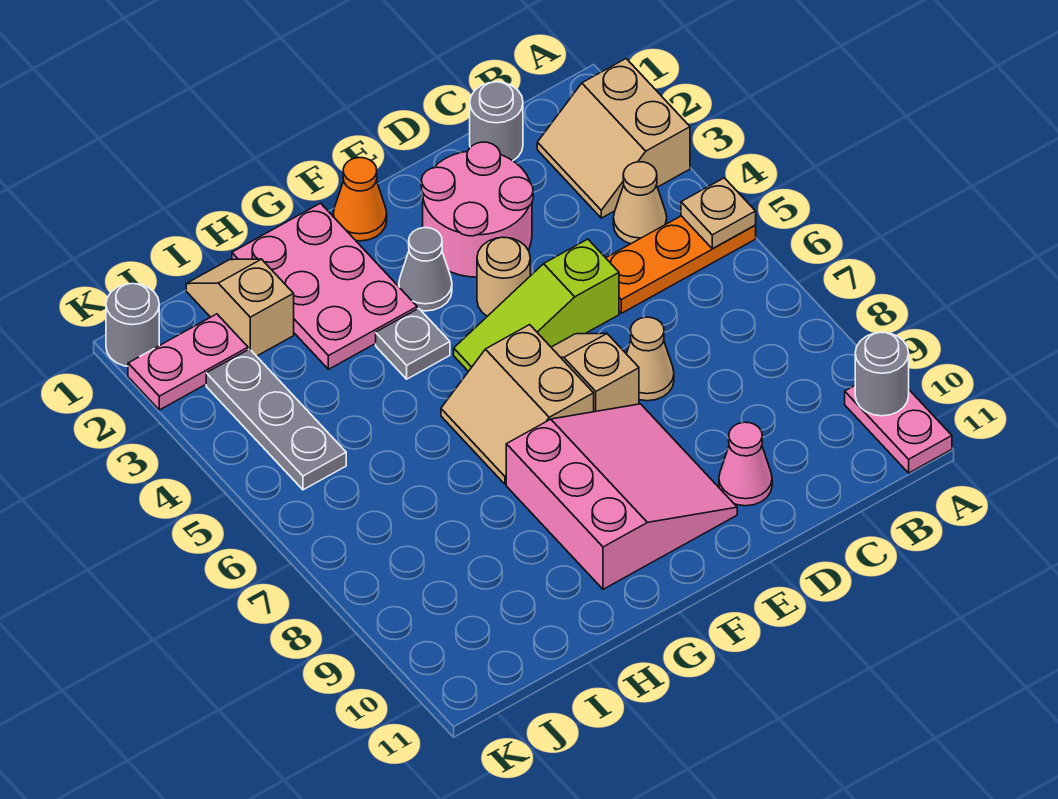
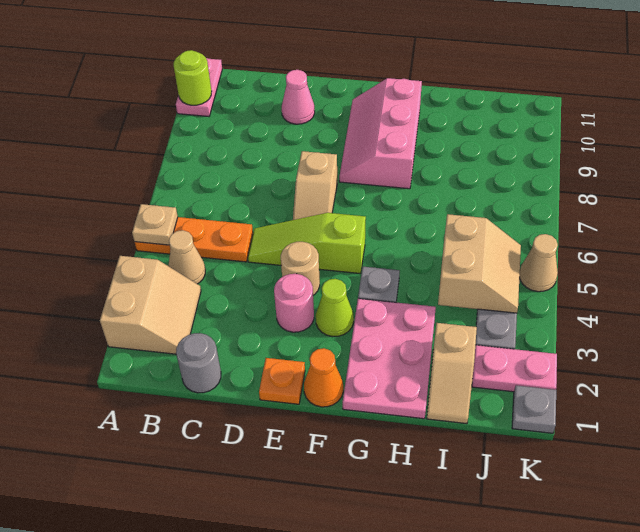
grey 1x1 round brick [855,332,909,416] -> lime 1x1 round brick [174,50,212,105]
pink 2x2 round brick [421,142,533,277] -> pink 1x1 round brick [274,274,314,332]
lime 1x3 slope [454,239,619,371] -> lime 1x3 slope turned to [248,213,366,274]
tan 1x1 cone [626,317,674,401] -> tan 1x1 cone moved to [520,234,558,292]
none -> orange 1x1 plate [259,358,305,404]
pink 3x3 slope [506,404,737,589] -> pink 2x3 slope [339,78,422,189]
grey 1x1 cone [399,228,452,311] -> lime 1x1 cone [316,279,354,337]
tan 2x2 slope [441,325,594,484] -> tan 2x2 slope moved to [438,214,521,313]
grey 1x1 round brick [106,284,159,366] -> grey 1x1 plate [512,385,556,433]

